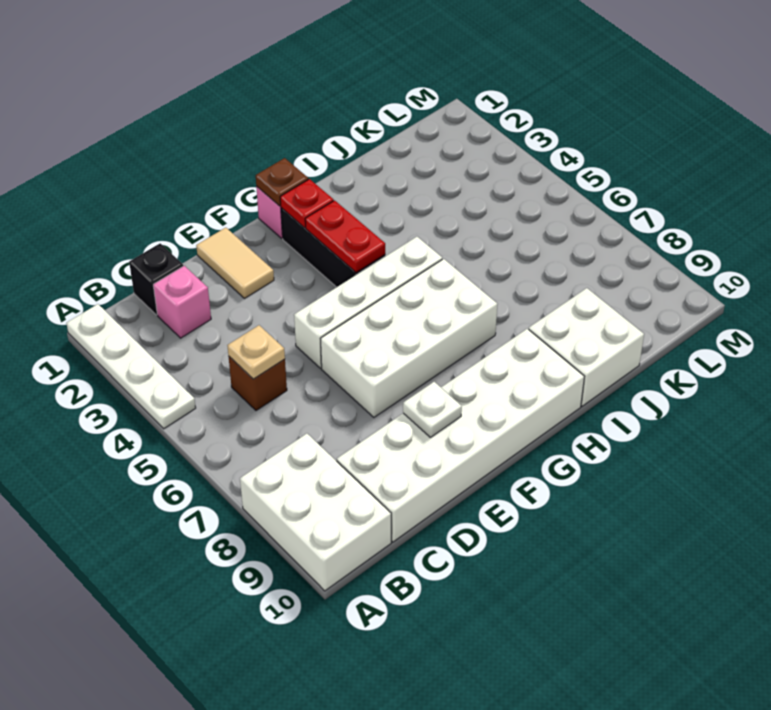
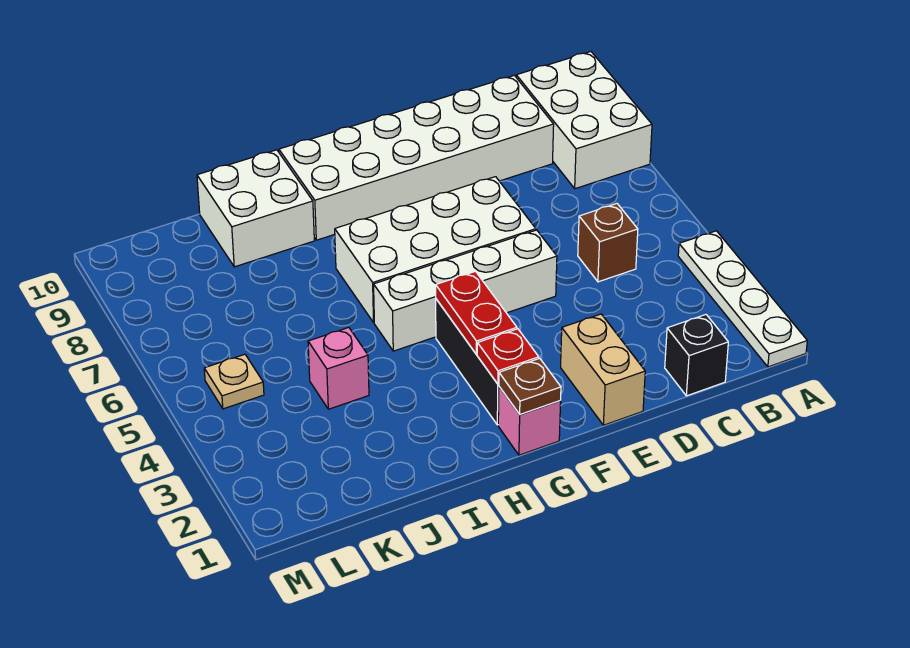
pink 1x1 brick [153,266,211,338] -> pink 1x1 brick moved to [308,327,369,409]
tan 1x1 plate [227,325,285,379] -> tan 1x1 plate moved to [204,354,264,409]
tan 1x2 tile [196,228,274,298] -> tan 1x2 brick [561,314,645,425]
white 1x1 plate [403,382,462,437] -> none

